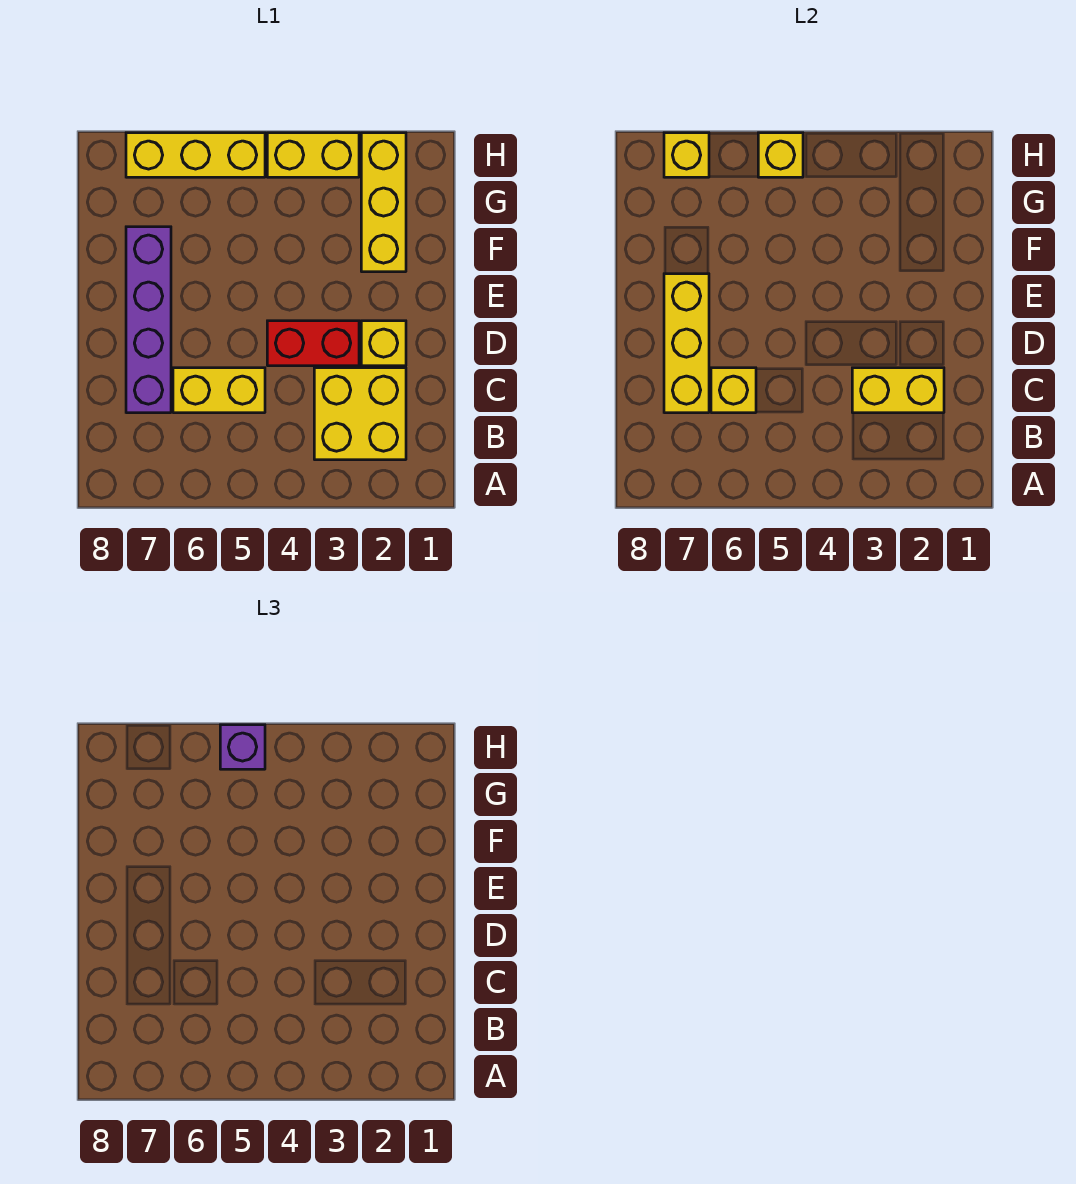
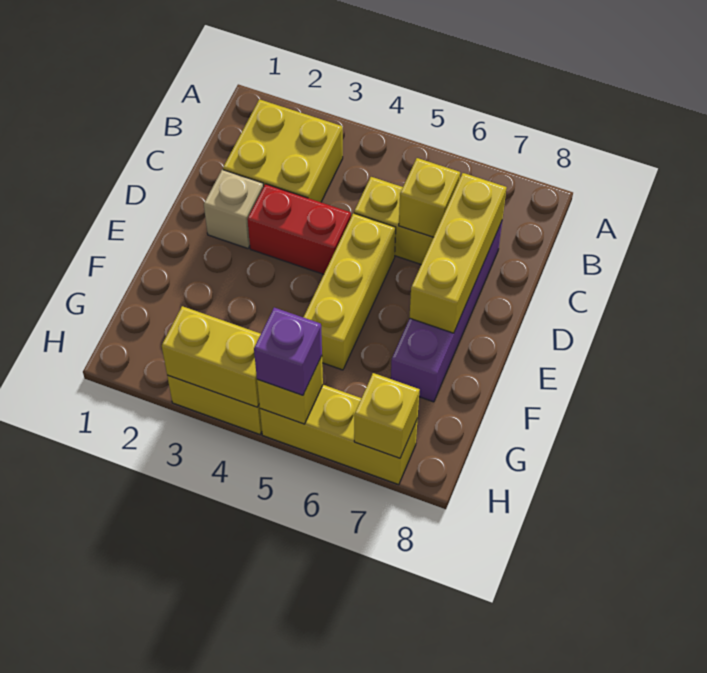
yellow 1x2 brick [852,368,944,413] -> yellow 1x2 brick moved to [162,306,261,407]
yellow 1x1 brick [361,321,406,366] -> tan 1x1 brick [204,170,263,249]
yellow 1x3 brick [361,133,406,272] -> yellow 1x3 brick moved to [303,213,396,370]

